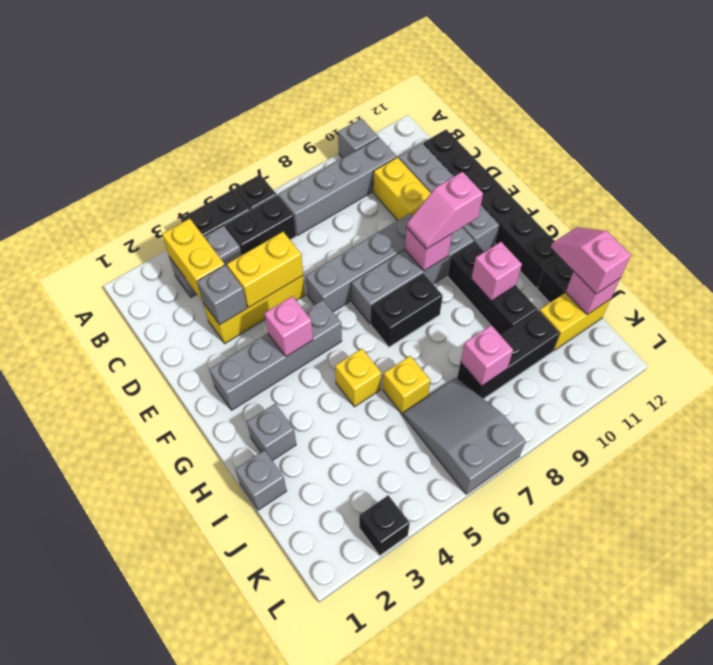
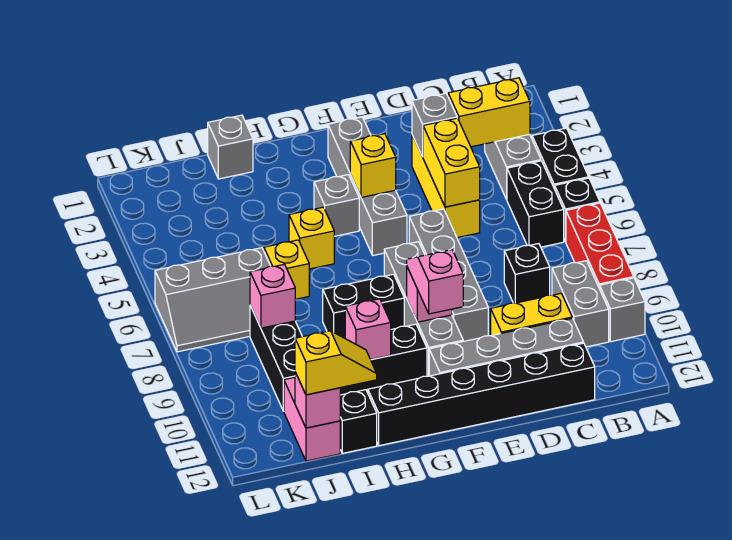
none -> red 1x3 brick [566,203,634,289]
grey 1x4 brick [279,138,397,235] -> grey 1x2 brick [552,261,609,347]
pink 1x1 brick [264,296,313,356] -> yellow 1x1 brick [350,134,396,197]
black 1x2 brick [371,273,443,347] -> black 1x2 brick turned to [323,274,404,338]
grey 1x1 brick [247,404,296,461] -> grey 1x1 brick moved to [314,175,359,236]
pink 1x2 slope [551,227,631,294] -> yellow 1x2 slope [295,331,377,395]
grey 2x3 slope [403,378,526,494] -> grey 2x3 slope turned to [155,248,270,352]
yellow 1x2 brick [540,292,611,351] -> pink 1x2 brick [284,377,340,461]
black 1x1 brick [359,495,410,556] -> black 1x1 brick moved to [504,244,550,303]

